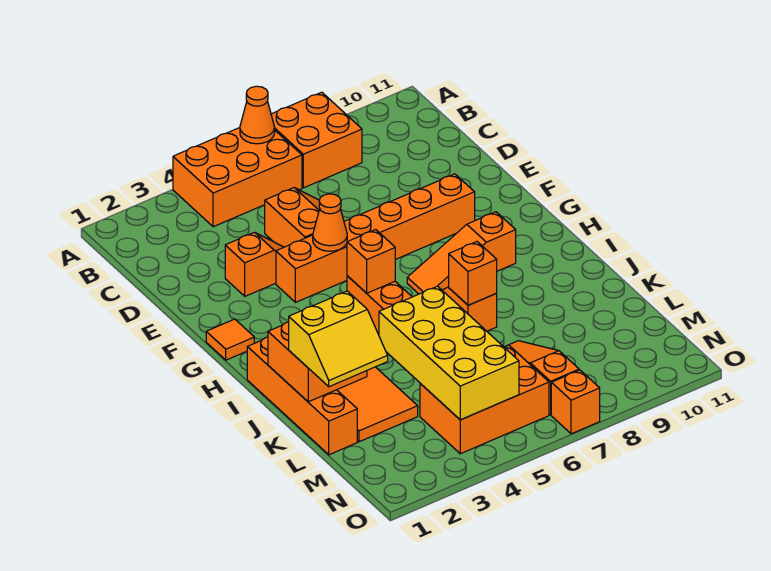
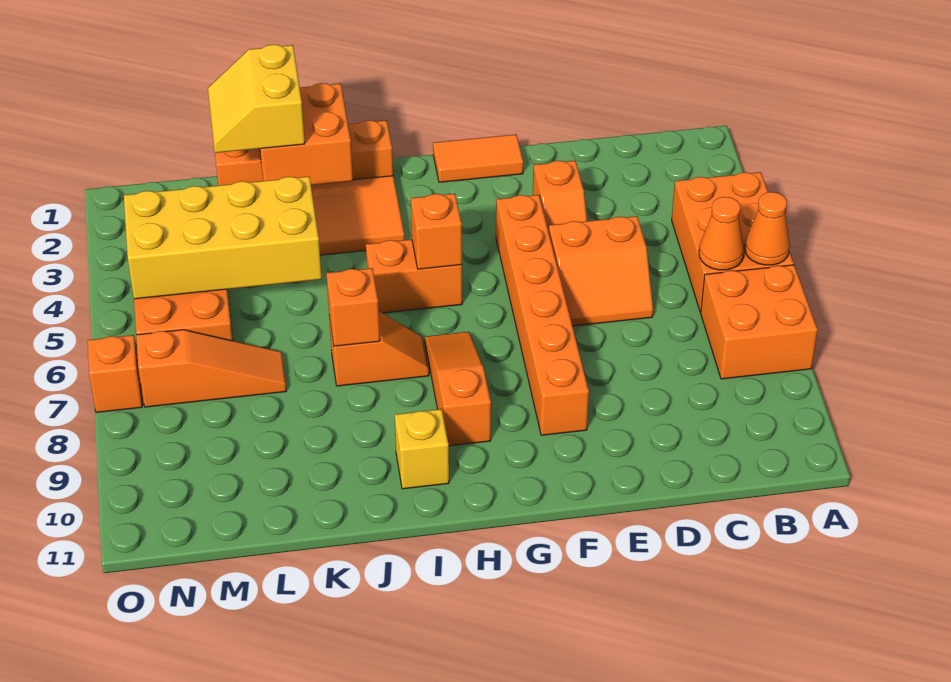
orange 1x1 cone [313,194,347,251] -> orange 1x1 cone moved to [699,197,744,270]
orange 1x1 tile [206,319,254,360] -> orange 1x2 tile [433,134,523,182]
none -> yellow 1x1 brick [395,409,449,489]

